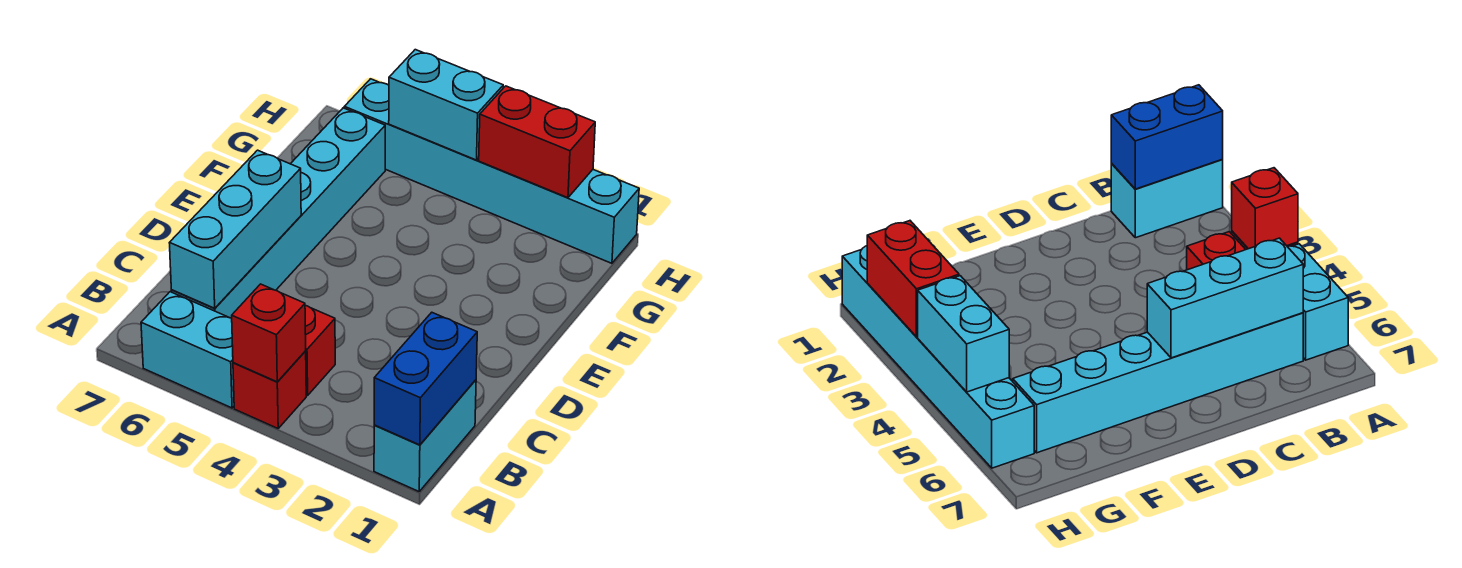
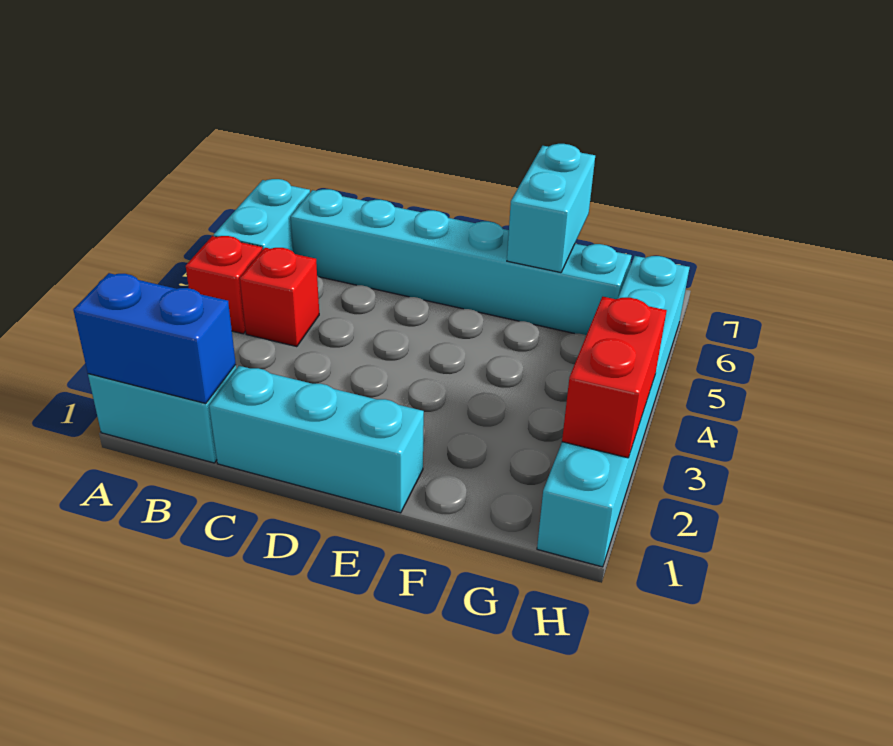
red 1x1 brick [232,284,306,382] -> none
cyan 1x3 brick [170,150,301,308] -> cyan 1x3 brick moved to [209,366,424,513]
cyan 1x2 brick [389,50,503,160] -> cyan 1x2 brick moved to [507,144,595,273]

